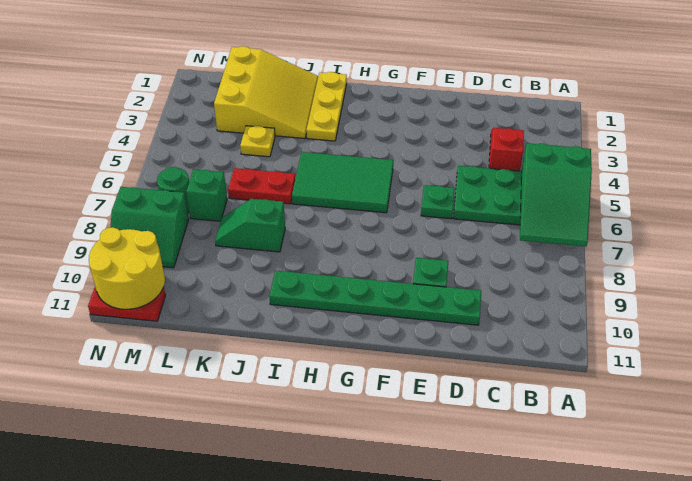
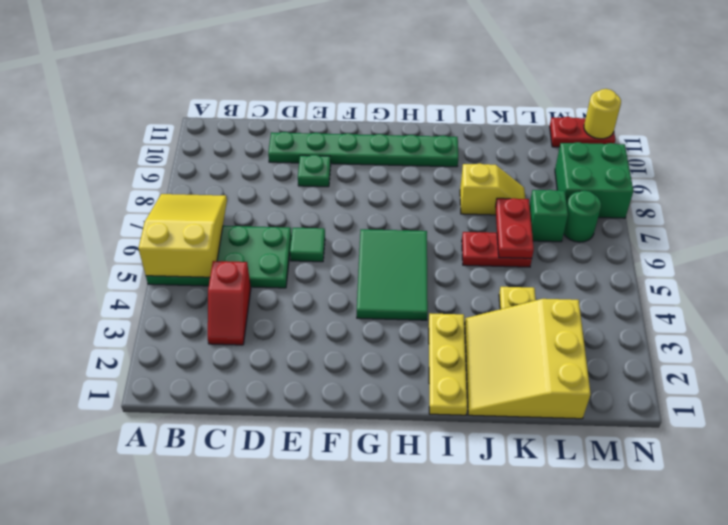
green 2x3 slope [520,143,592,247] -> yellow 2x3 slope [139,194,227,277]
green 1x1 plate [421,185,455,219] -> green 1x1 tile [290,228,325,262]
green 2x3 tile [292,152,393,213] -> green 2x3 tile turned to [357,229,428,320]
green 1x2 slope [215,199,285,252] -> yellow 1x2 slope [460,163,525,215]
none -> red 1x2 plate [495,198,534,258]
green 2x2 slope [110,187,189,268] -> green 2x2 brick [555,142,633,218]
yellow 2x2 round brick [89,228,165,309] -> yellow 1x1 round brick [584,89,621,139]

